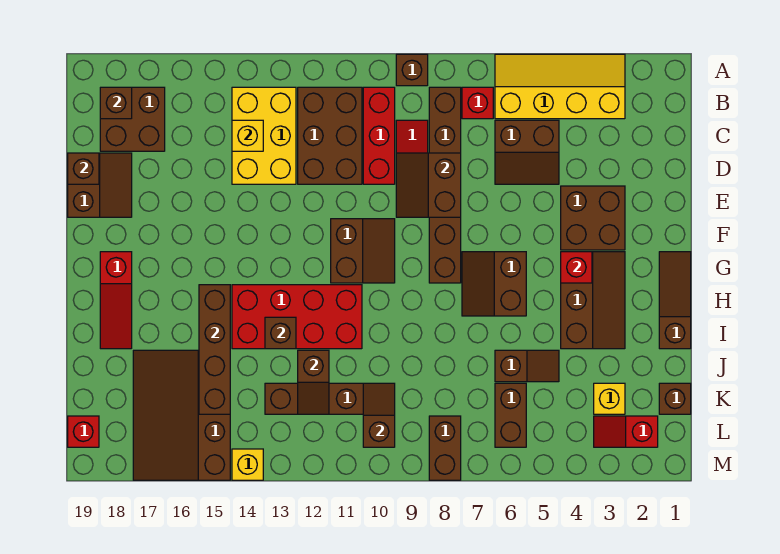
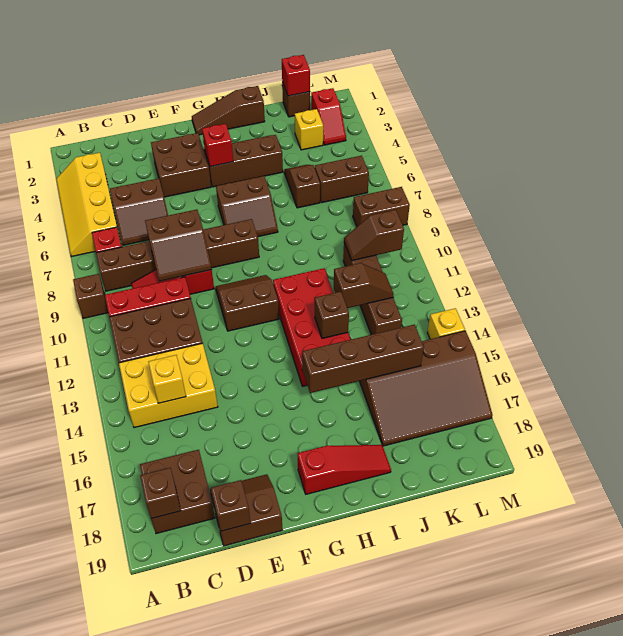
brown 2x2 slope [495,120,559,184] -> brown 2x2 slope turned to [110,178,168,245]
red 1x1 brick [68,416,99,447] -> red 1x1 brick moved to [282,55,310,96]

